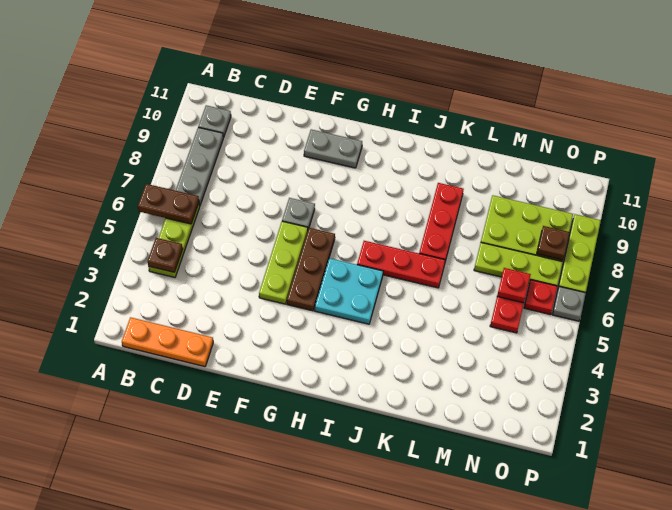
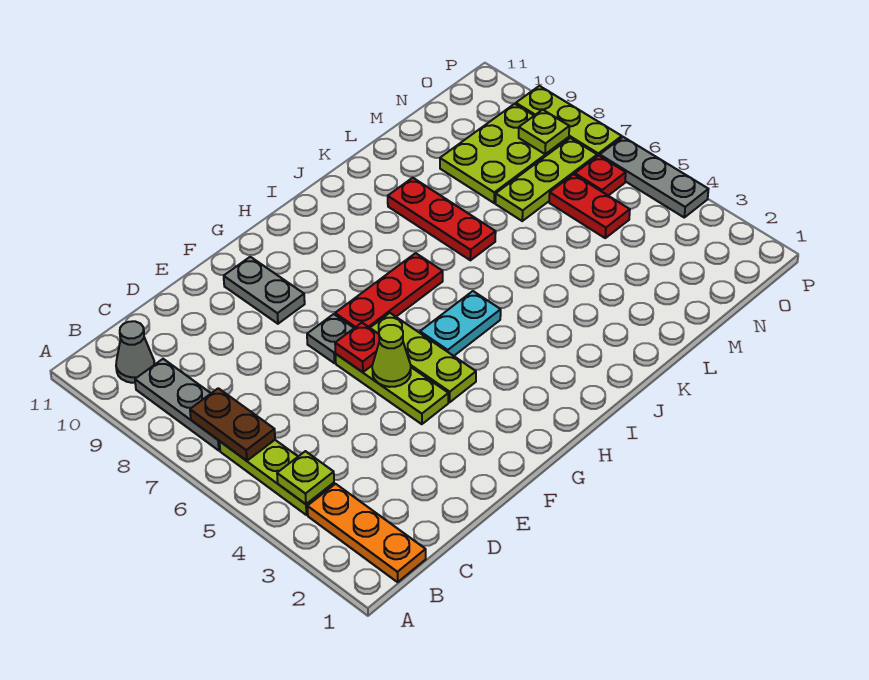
brown 1x2 plate [138,184,199,224] -> brown 1x2 plate turned to [190,388,275,461]
orange 1x3 plate [122,317,213,367] -> orange 1x3 plate turned to [307,484,426,582]
brown 1x1 plate [148,238,183,272] -> lime 1x1 plate [277,451,334,504]
grey 1x1 plate [198,105,231,137] -> grey 1x1 cone [116,321,155,383]
none -> lime 1x1 cone [372,325,411,387]
grey 1x2 plate [304,129,362,168] -> grey 1x2 plate turned to [224,257,305,324]
brown 1x3 plate [287,228,335,311] -> lime 1x3 plate [370,313,476,402]
cyan 2x2 plate [315,258,383,324] -> cyan 1x2 plate [420,291,501,356]
red 1x3 plate [357,241,445,288] -> red 1x3 plate moved to [335,253,443,328]
red 1x1 plate [497,268,531,303] -> red 1x1 plate moved to [335,323,379,372]
brown 1x1 plate [537,226,570,260] -> lime 1x1 plate [519,110,569,154]
grey 1x1 plate [552,286,586,321] -> grey 1x3 plate [600,137,708,217]

